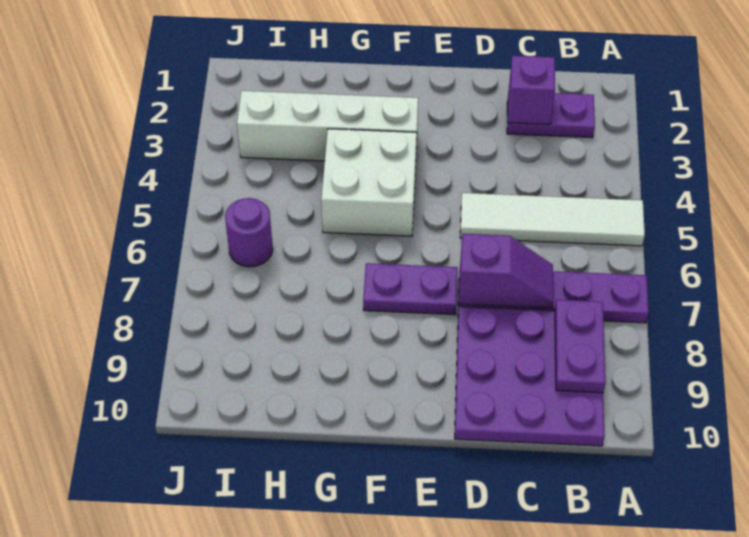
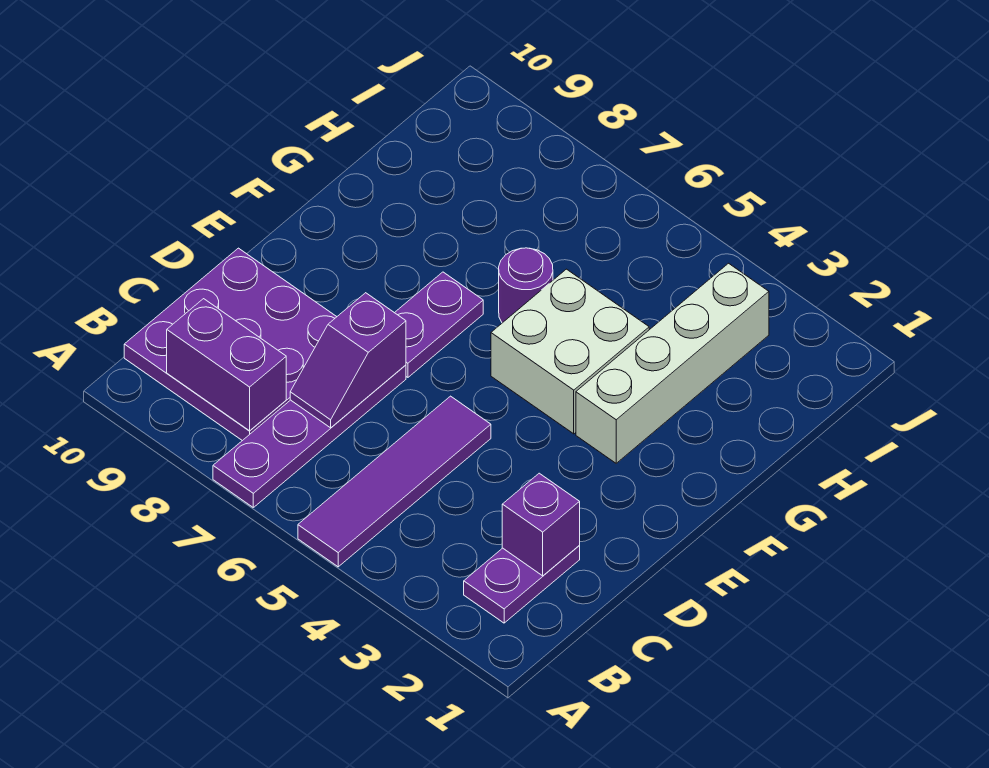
white 1x4 tile [460,193,645,246] -> purple 1x4 tile [298,396,491,567]
purple 1x2 plate [555,300,605,393] -> purple 1x2 brick [167,299,286,431]
purple 1x1 round brick [225,198,273,267] -> purple 1x1 round brick moved to [499,248,553,323]

